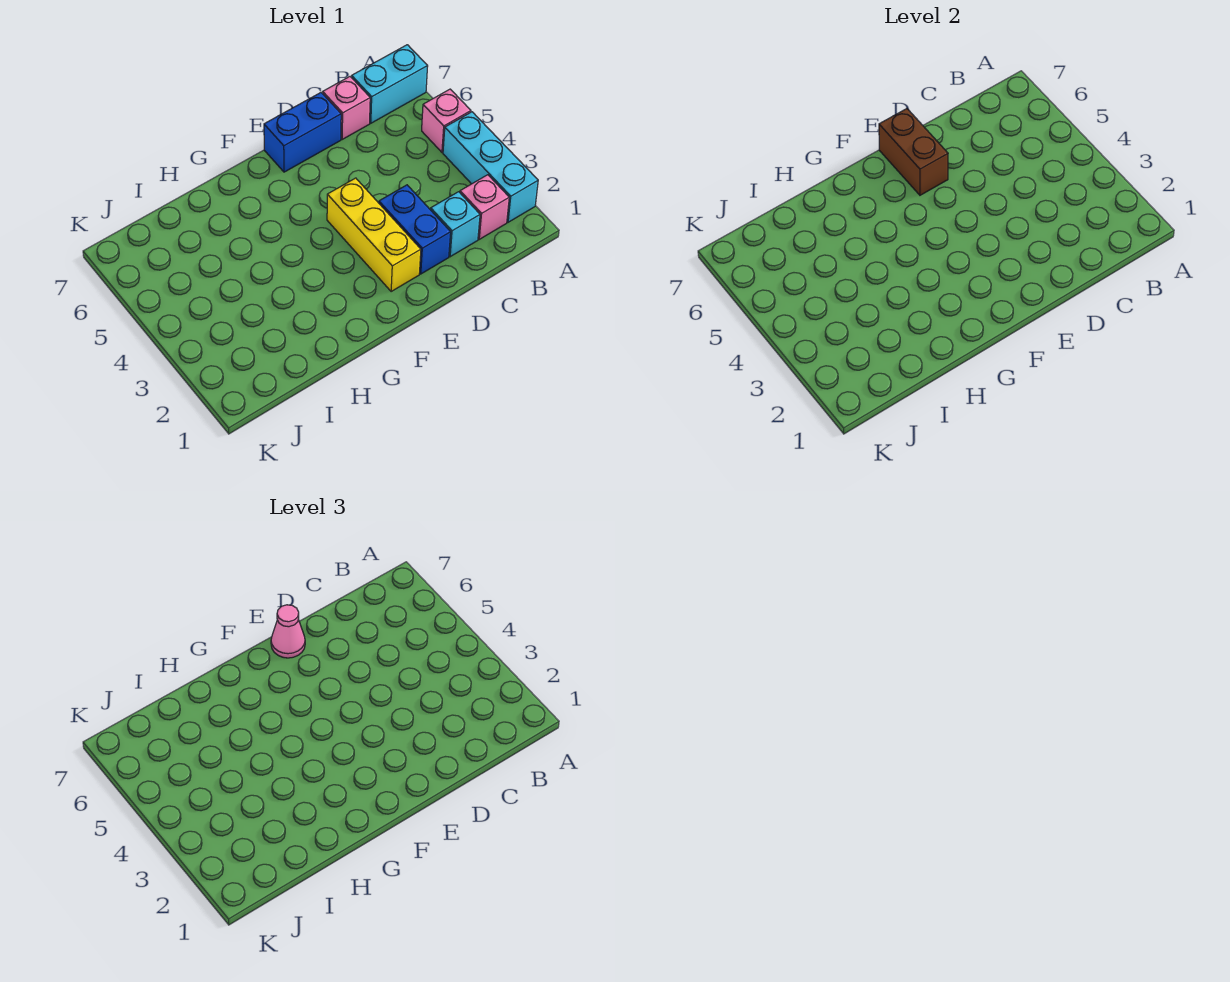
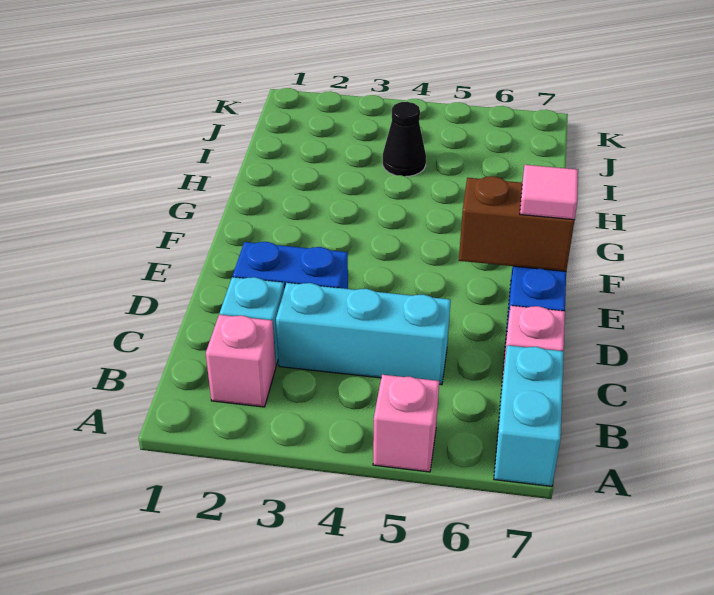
cyan 1x3 brick [443,112,538,222] -> cyan 1x3 brick moved to [276,283,451,385]
yellow 1x3 brick [327,178,421,292] -> none
pink 1x1 cone [271,605,305,658] -> pink 1x1 tile [520,165,578,220]
none -> black 1x1 cone [383,102,426,177]

